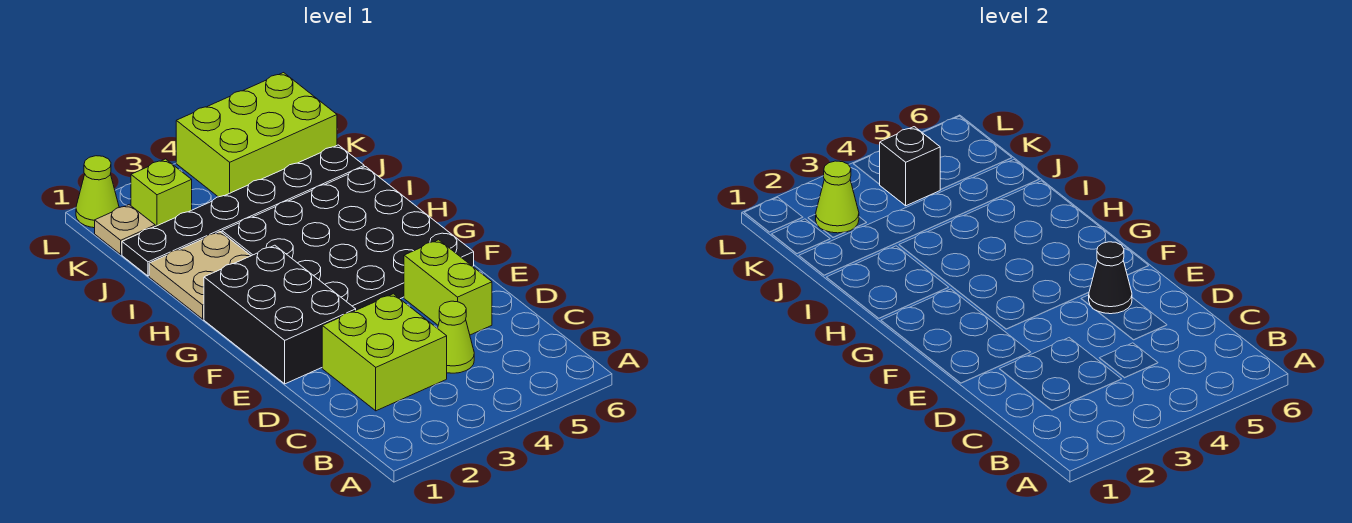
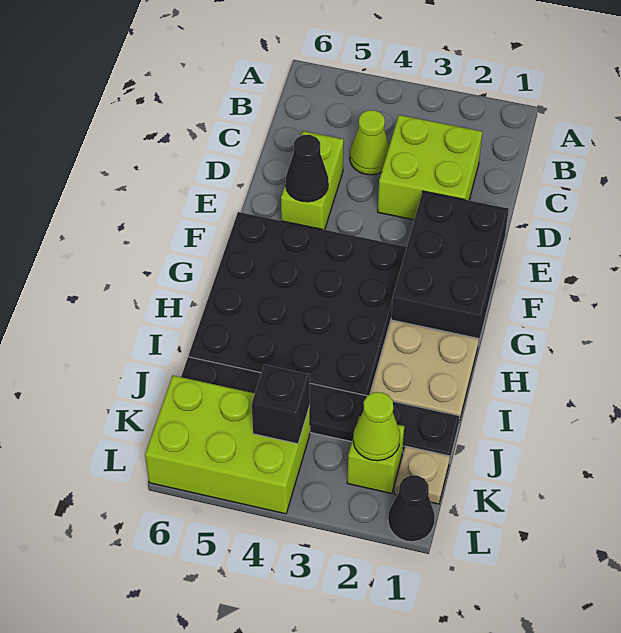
lime 1x1 cone [76,156,119,228] -> black 1x1 cone [388,475,435,542]

